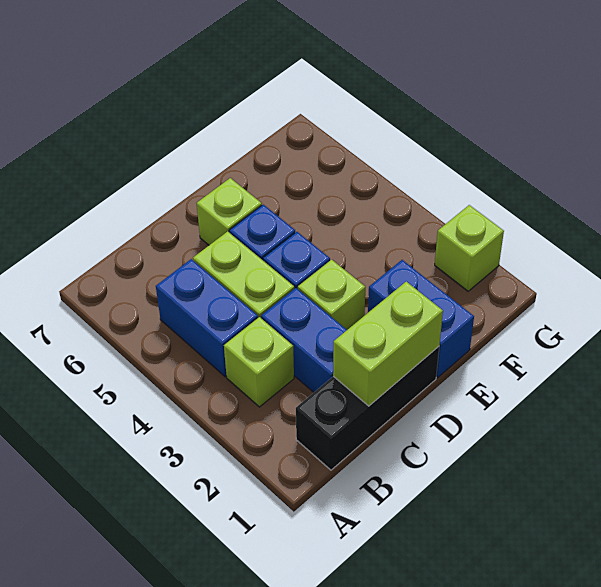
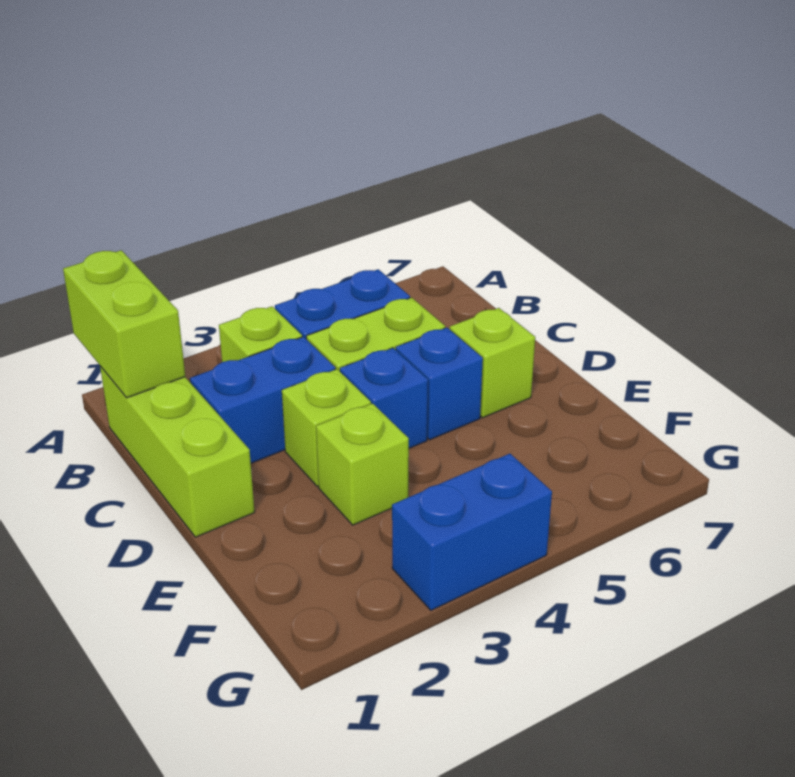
black 1x3 brick [296,347,439,470] -> lime 1x3 brick [100,366,255,537]
lime 1x2 brick [333,282,443,406] -> lime 1x2 brick moved to [63,250,185,398]
blue 1x2 brick [368,260,474,377] -> blue 1x2 brick moved to [392,454,552,610]
lime 1x1 brick [435,205,504,291] -> lime 1x1 brick moved to [316,404,409,525]

